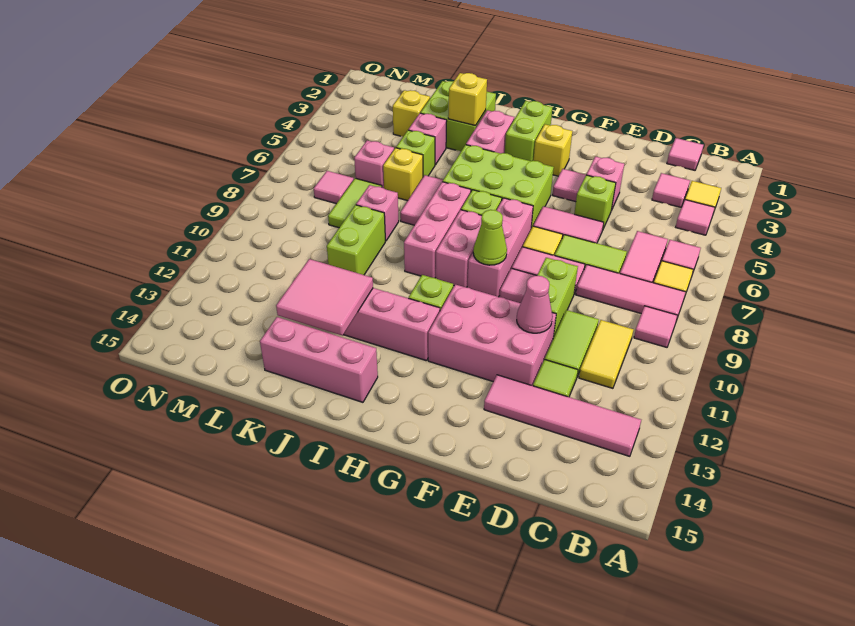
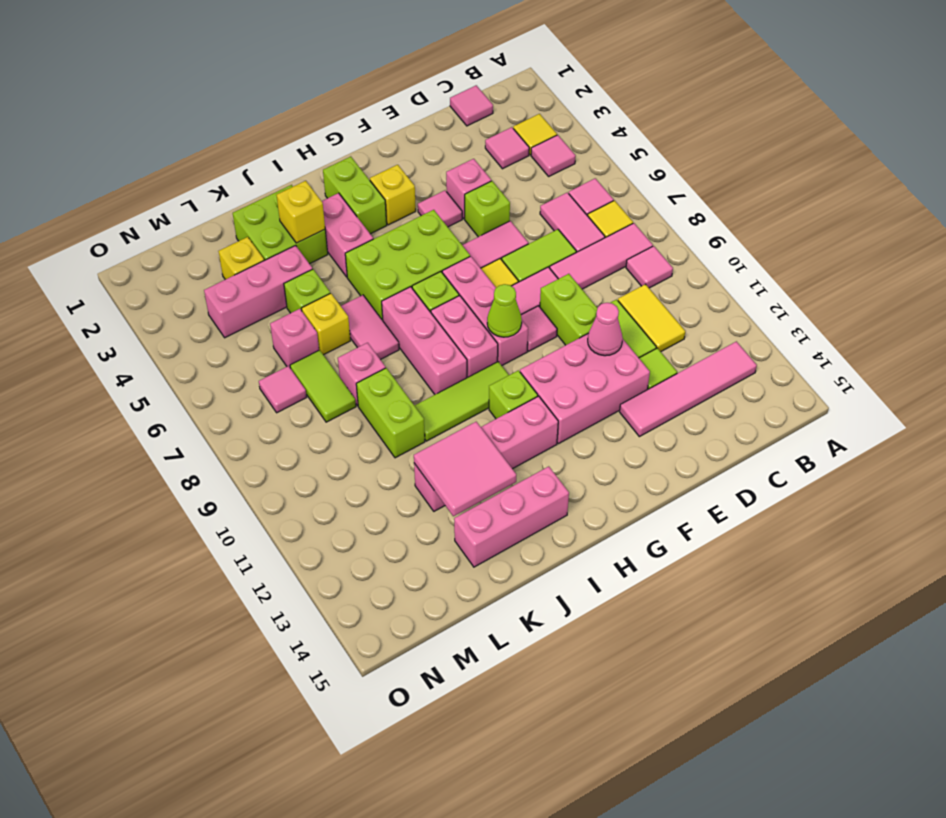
none -> lime 1x3 tile [414,362,509,441]
pink 1x1 brick [408,113,447,165] -> pink 1x3 brick [204,246,312,338]

